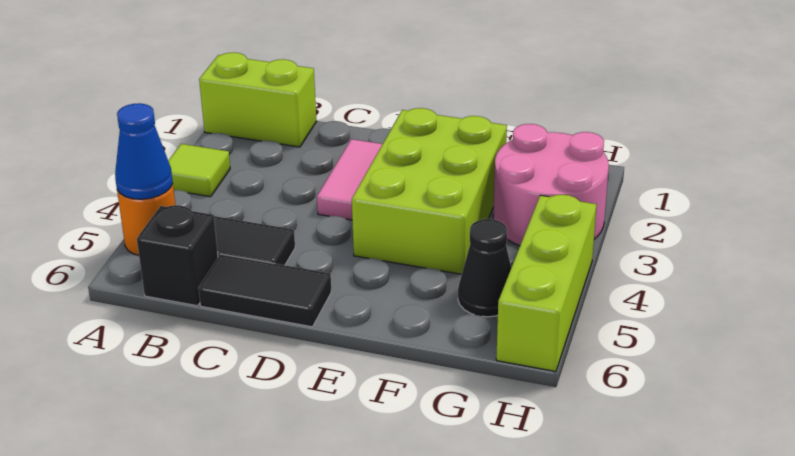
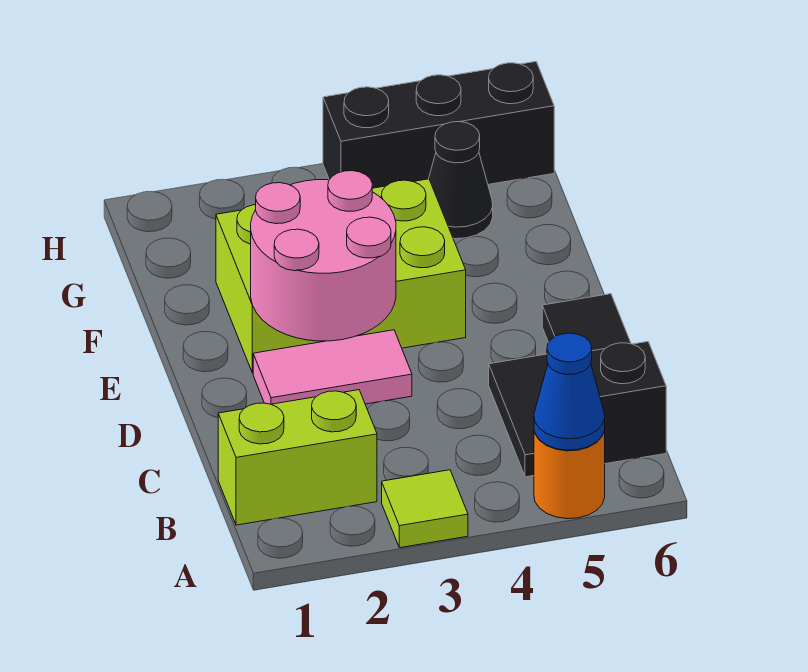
lime 1x2 brick [199,52,317,147] -> lime 1x2 brick turned to [218,390,377,525]
pink 2x2 round brick [493,124,609,246] -> pink 2x2 round brick moved to [251,171,396,341]
lime 1x3 brick [496,195,596,371] -> black 1x3 brick [323,62,554,188]

